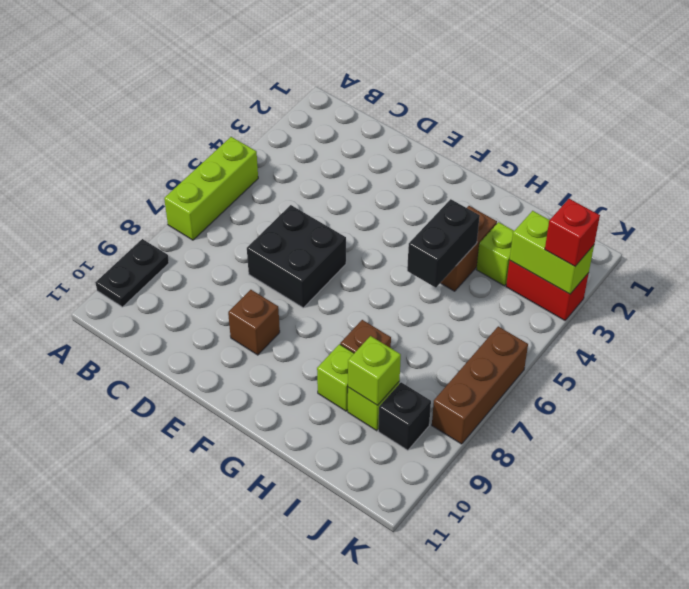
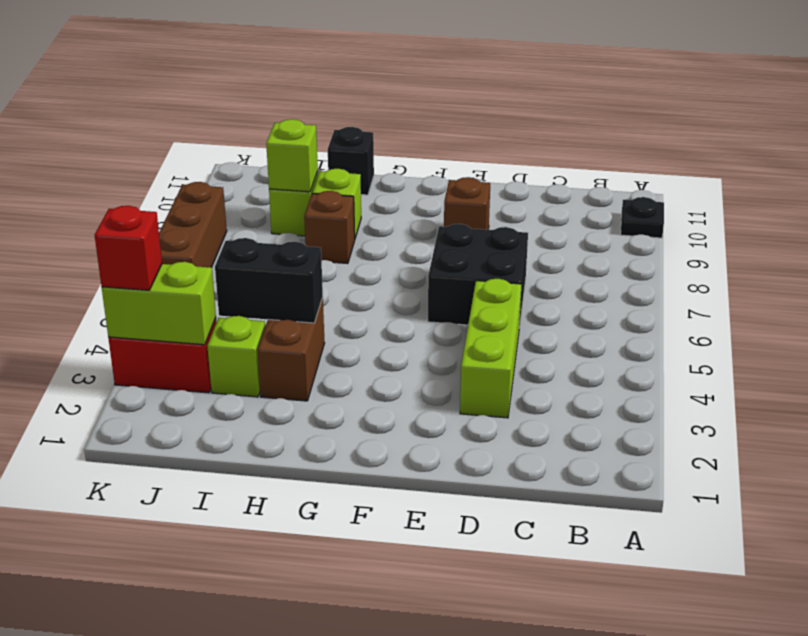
lime 1x3 brick [164,137,258,240] -> lime 1x3 brick moved to [460,279,522,418]
black 1x2 plate [95,239,169,307] -> black 1x1 plate [621,197,664,238]
black 1x2 brick [407,199,480,288] -> black 1x2 brick turned to [215,238,323,323]
black 1x1 brick [378,382,431,450] -> black 1x1 brick moved to [328,127,374,195]

